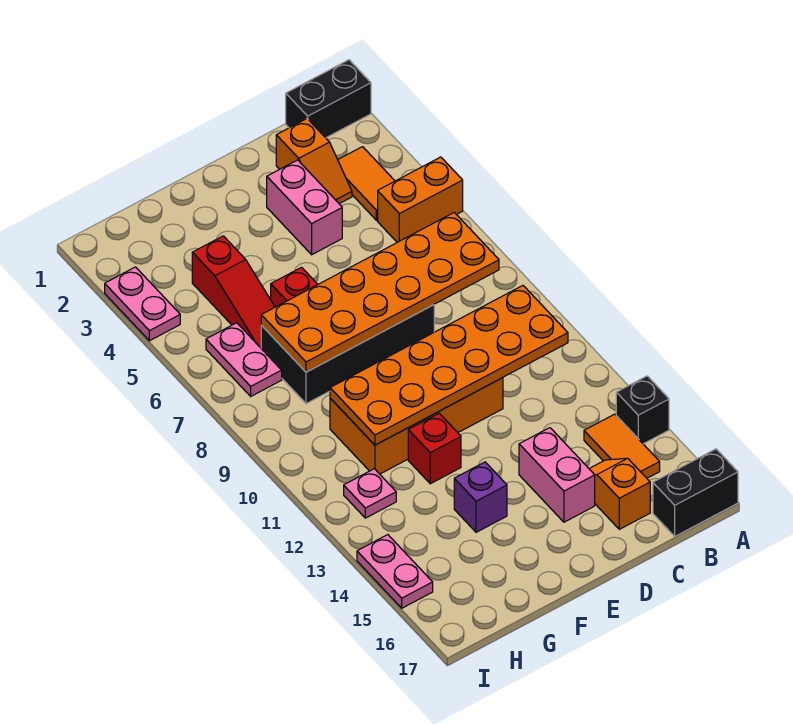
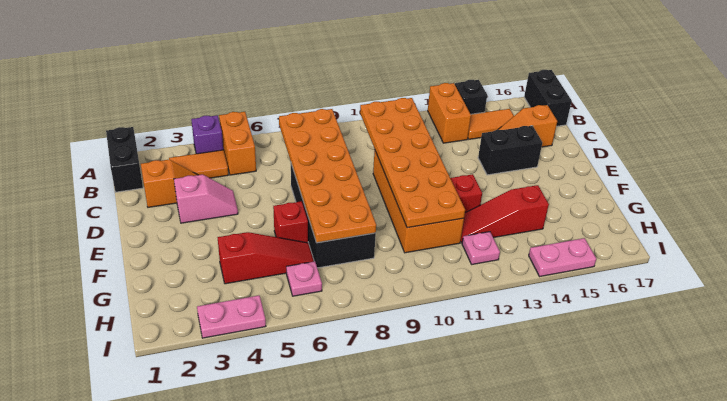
none -> orange 1x2 brick [428,83,471,143]
pink 1x2 brick [267,160,342,255] -> pink 1x2 slope [174,175,238,223]
pink 1x2 brick [519,428,595,522] -> black 1x2 brick [478,126,542,175]
purple 1x1 brick [454,462,507,532] -> purple 1x1 brick moved to [191,115,223,154]
none -> red 1x3 slope [461,185,549,243]
pink 1x2 plate [206,323,282,396] -> pink 1x1 plate [286,261,322,296]

